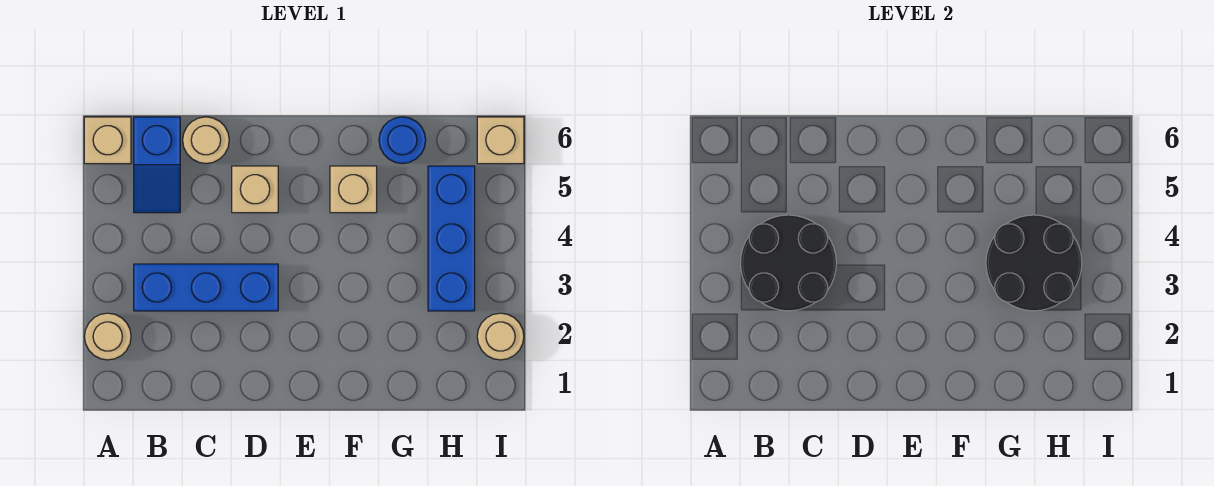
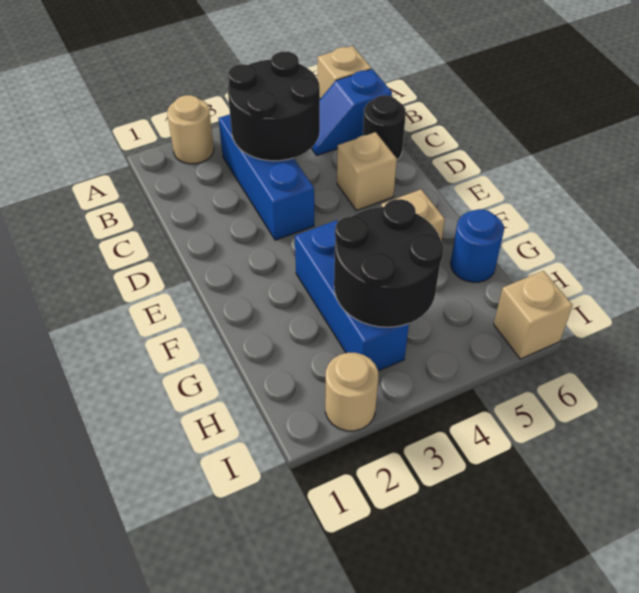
tan 1x1 round brick [183,117,229,164] -> black 1x1 round brick [363,95,406,160]
blue 1x3 brick [428,166,475,311] -> blue 1x3 brick turned to [295,220,409,371]

